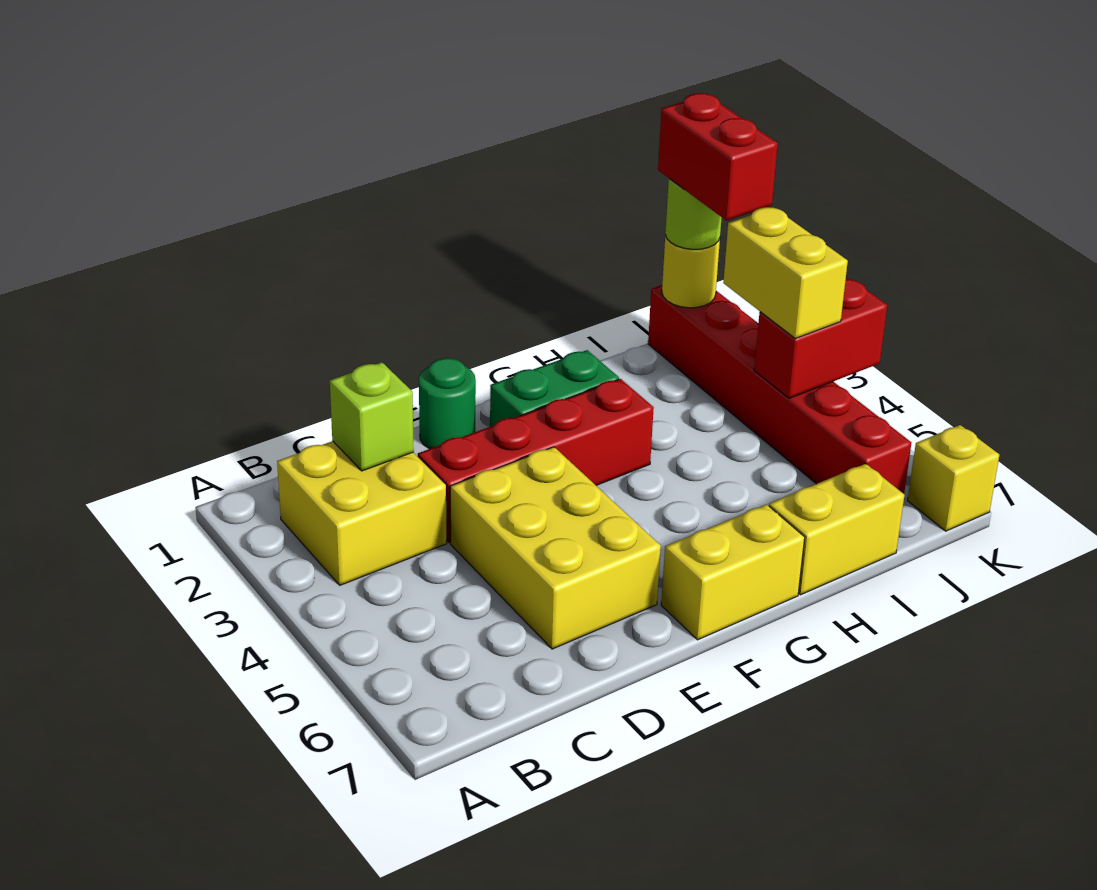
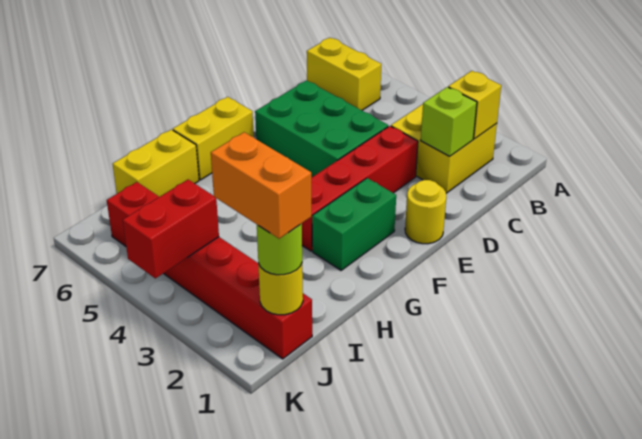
yellow 2x3 brick [450,447,661,649] -> green 2x3 brick [255,80,388,178]
green 1x1 round brick [419,358,476,449] -> yellow 1x1 round brick [405,180,446,244]
red 1x2 brick [658,93,778,221] -> orange 1x2 brick [211,132,311,239]
yellow 1x2 brick [723,207,848,338] -> yellow 1x2 brick moved to [307,38,381,110]
yellow 1x1 brick [907,425,999,531] -> yellow 1x1 brick moved to [448,71,501,139]

